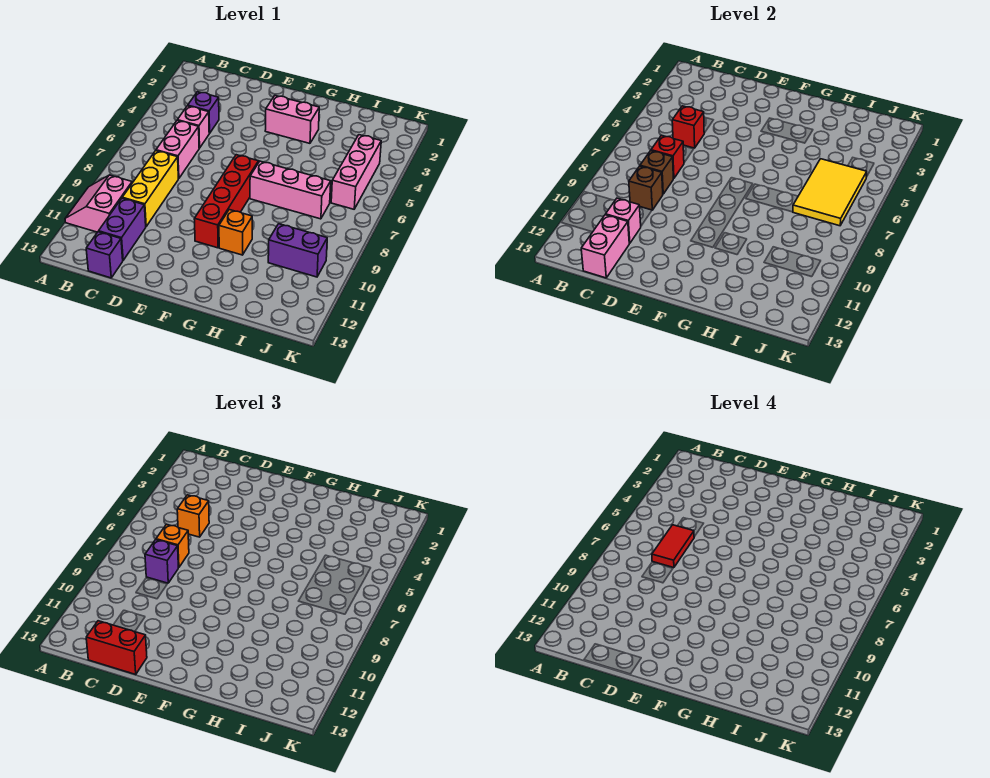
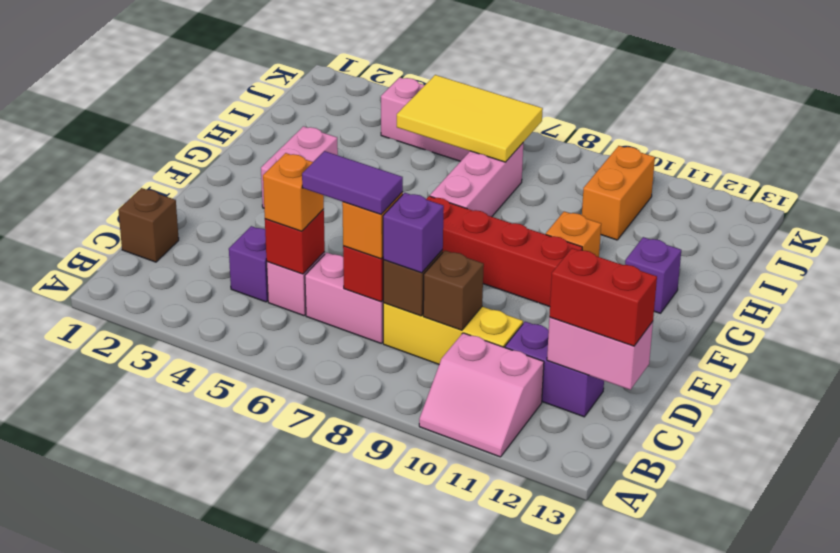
none -> brown 1x1 brick [118,188,179,262]
red 1x2 tile [652,525,694,568] -> purple 1x2 tile [302,151,403,214]
pink 1x1 brick [606,198,641,243] -> none
purple 1x1 brick [86,232,123,278] -> purple 1x1 brick moved to [625,237,681,313]
red 1x2 brick [86,621,147,674] -> red 1x2 brick turned to [549,248,657,346]
purple 1x2 brick [268,224,327,277] -> orange 1x2 brick [582,146,655,240]

